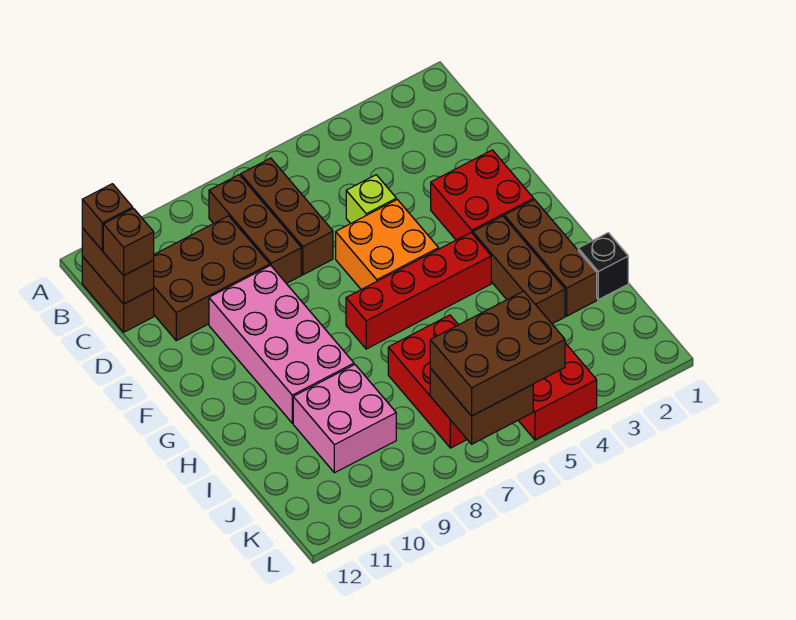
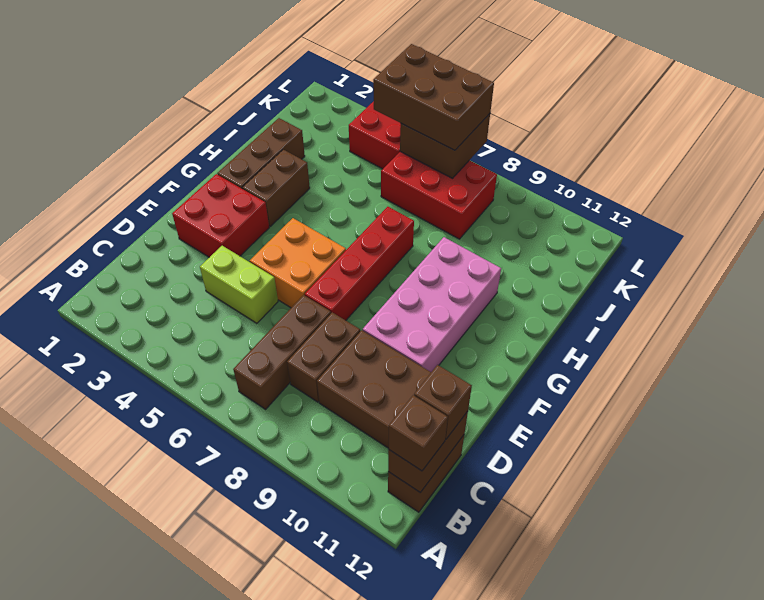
brown 1x3 brick [209,175,301,284] -> brown 1x2 brick [287,312,360,402]
lime 1x1 brick [346,175,396,223] -> lime 1x2 brick [200,246,278,323]
brown 1x3 brick [473,216,565,324] -> brown 1x2 brick [242,150,310,226]
red 1x4 brick [346,233,491,349] -> red 1x4 brick turned to [305,207,414,320]
black 1x1 brick [578,233,628,300] -> none
red 2x3 brick [388,315,467,448] -> red 2x3 brick turned to [381,152,497,239]
pink 2x2 brick [293,365,396,473] -> none

